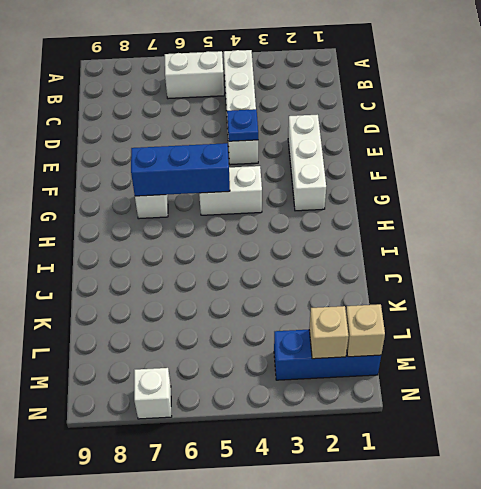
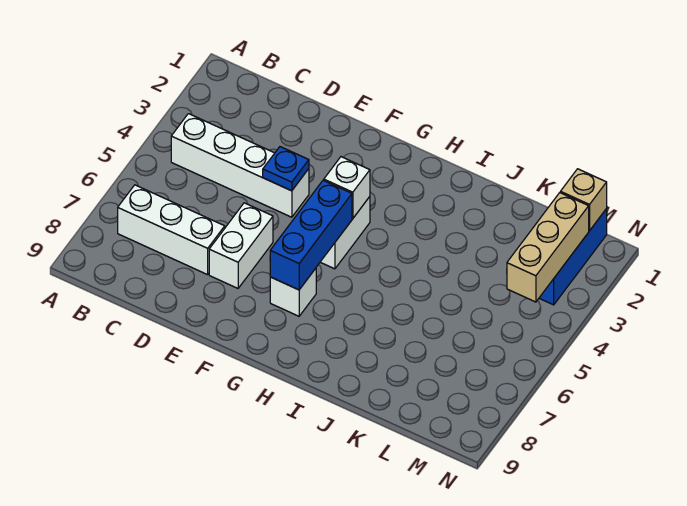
white 1x2 brick [165,51,224,99] -> white 1x2 brick moved to [209,203,273,288]
white 1x3 brick [288,115,326,211] -> white 1x3 brick moved to [118,185,225,275]
tan 1x1 brick [309,306,349,359] -> tan 1x3 brick [507,193,589,302]
white 1x1 brick [134,368,172,419] -> white 1x1 brick moved to [324,157,370,219]

